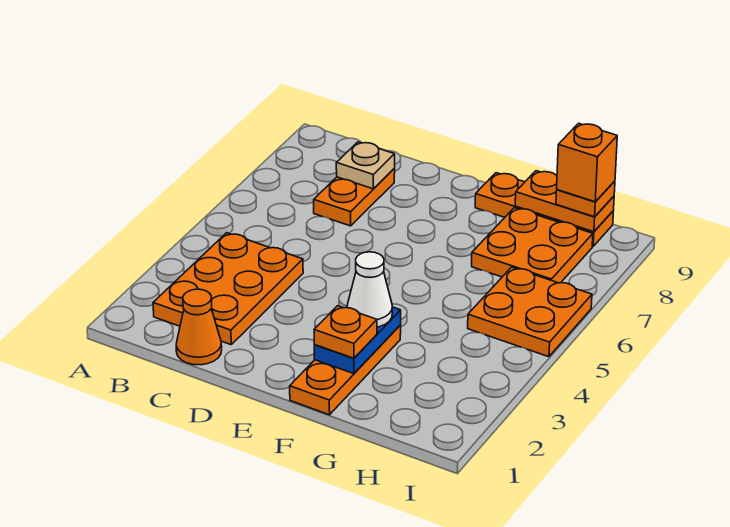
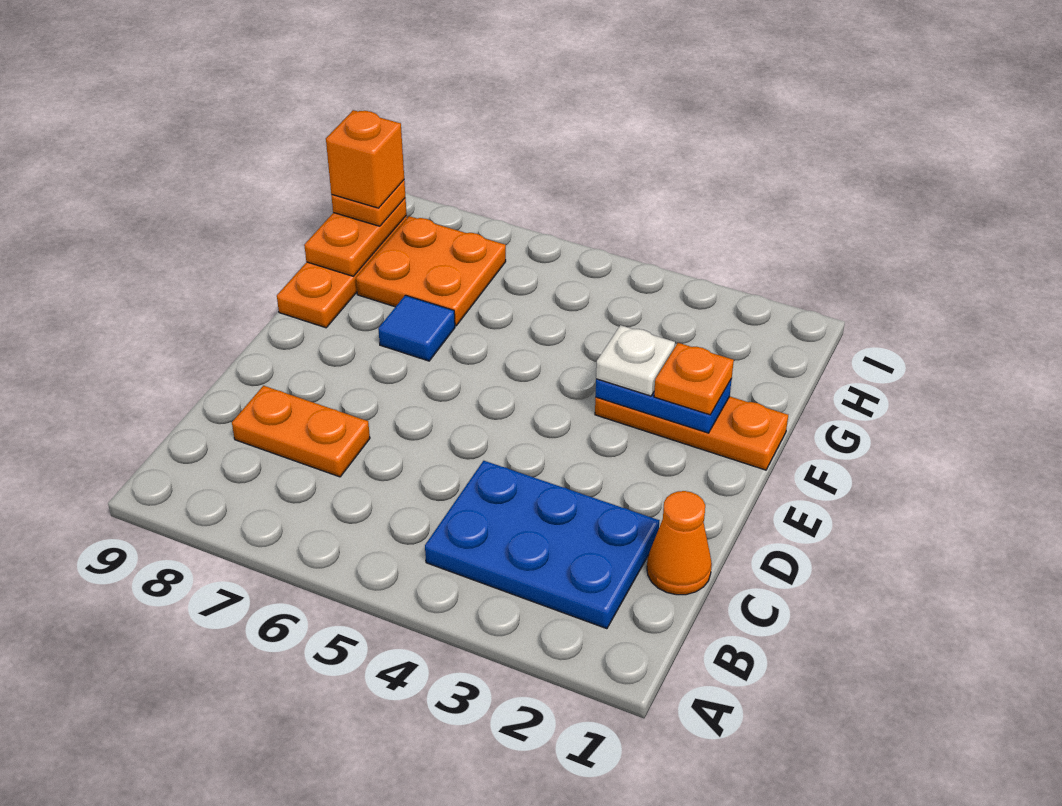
orange 2x3 plate [153,233,303,345] -> blue 2x3 plate [425,461,659,629]
tan 1x1 plate [336,142,395,189] -> none
white 1x1 cone [347,252,392,327] -> white 1x1 plate [596,325,675,396]
none -> blue 1x1 tile [378,295,455,361]
orange 2x2 plate [468,267,592,357] -> none

